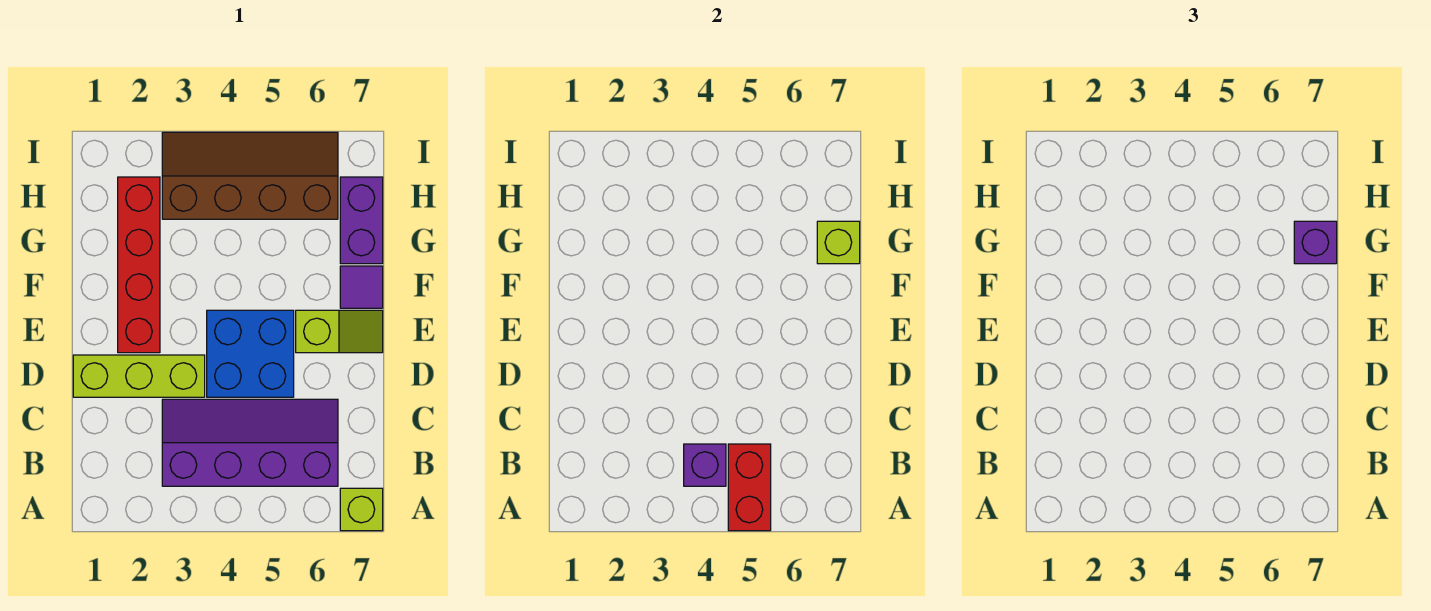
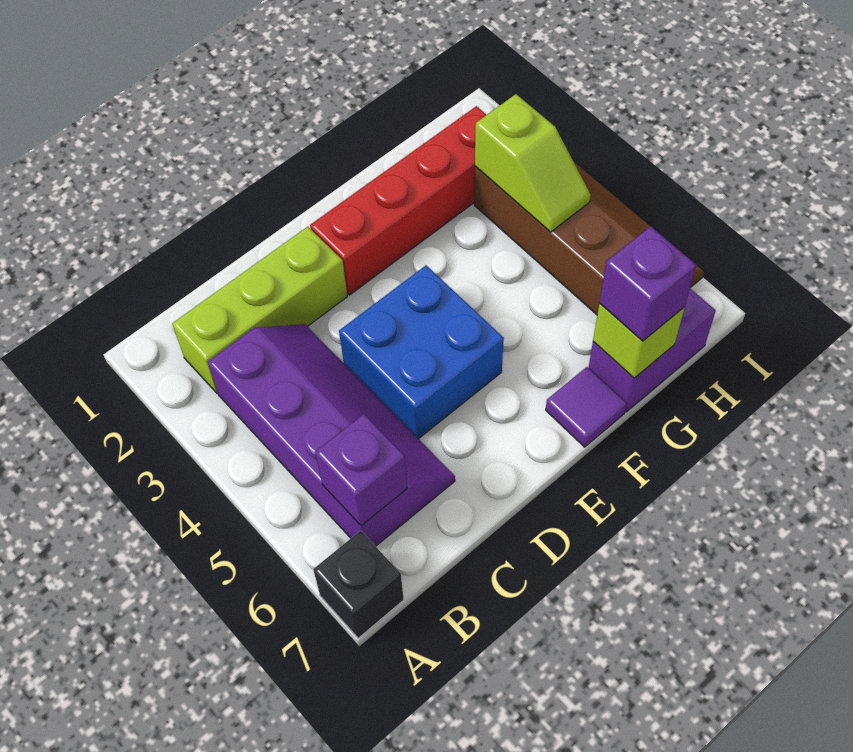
red 1x2 brick [728,444,771,531] -> none
lime 1x1 brick [340,488,383,531] -> black 1x1 brick [313,531,404,638]
purple 1x1 brick [684,444,726,486] -> purple 1x1 brick moved to [315,414,407,526]
lime 1x3 brick [73,355,205,397] -> lime 1x3 brick turned to [172,227,347,393]
lime 1x2 slope [296,310,383,353] -> lime 1x2 slope moved to [475,94,591,232]

